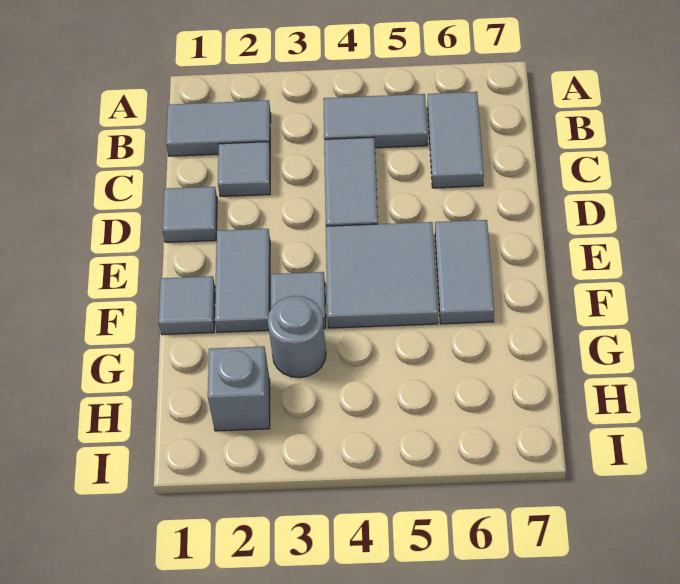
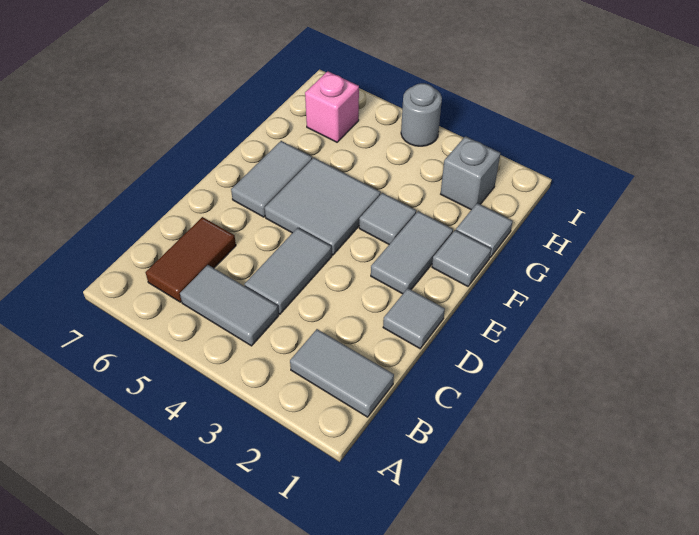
grey 1x2 tile [428,92,484,188] -> brown 1x2 tile [146,217,236,302]
grey 1x1 tile [218,142,270,197] -> grey 1x1 tile moved to [456,203,513,257]
grey 1x1 round brick [268,296,326,378] -> grey 1x1 round brick moved to [401,83,442,146]
none -> pink 1x1 brick [305,71,359,142]

